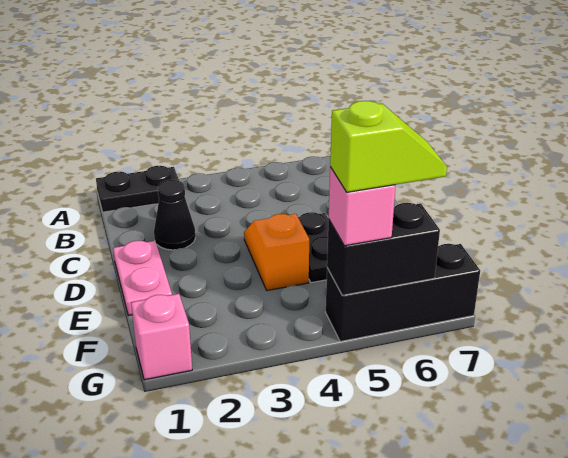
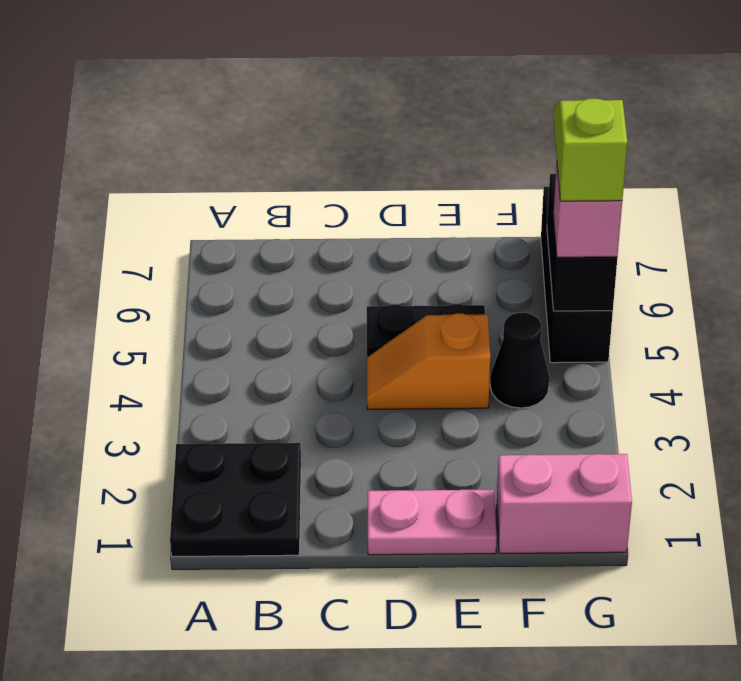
black 1x2 plate [96,166,179,212] -> black 2x2 plate [170,443,301,557]
black 1x1 cone [154,180,195,250] -> black 1x1 cone moved to [490,313,550,408]
pink 1x1 brick [131,294,192,380] -> pink 1x2 brick [497,454,632,554]

